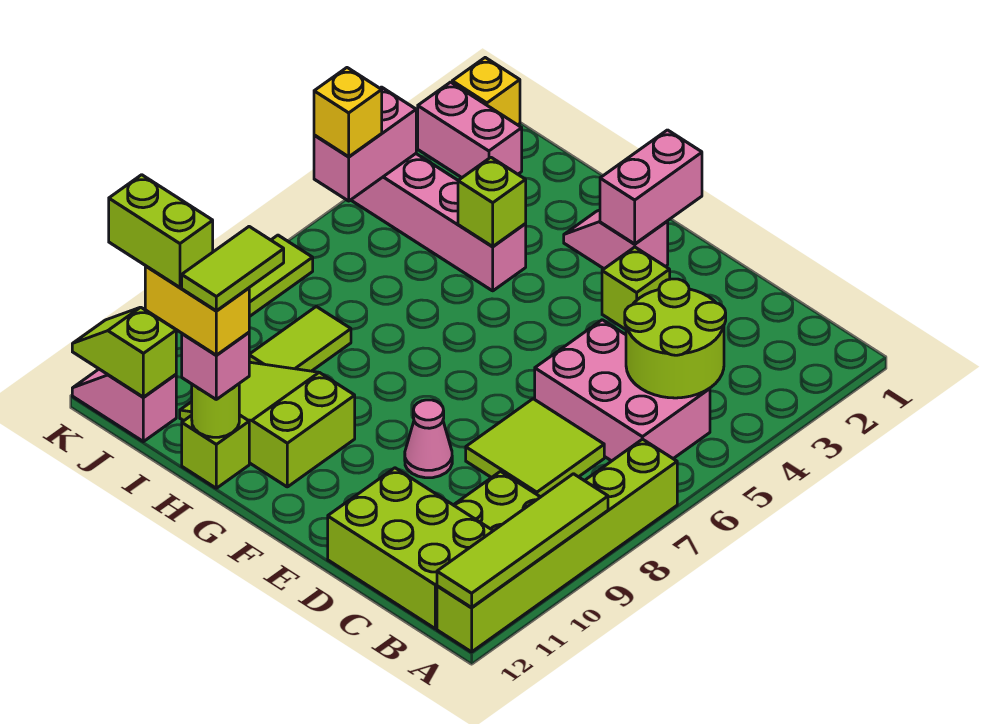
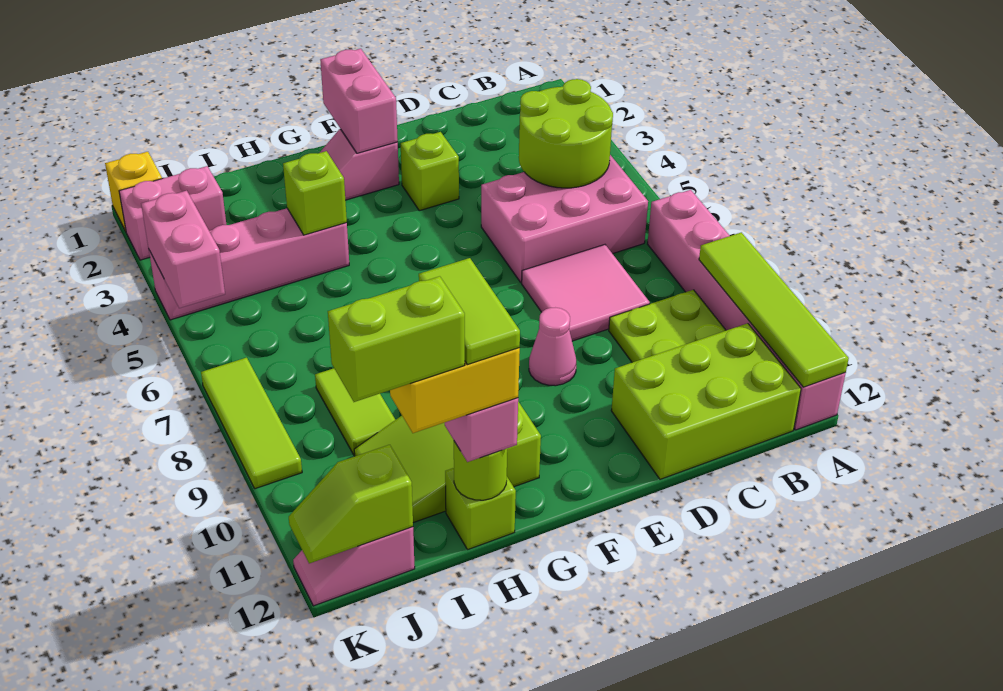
lime 1x6 brick [437,439,677,652] -> pink 1x6 brick [648,190,846,430]
lime 2x2 tile [466,399,604,497] -> pink 2x2 tile [522,245,650,341]
yellow 1x1 brick [314,68,382,157] -> none

